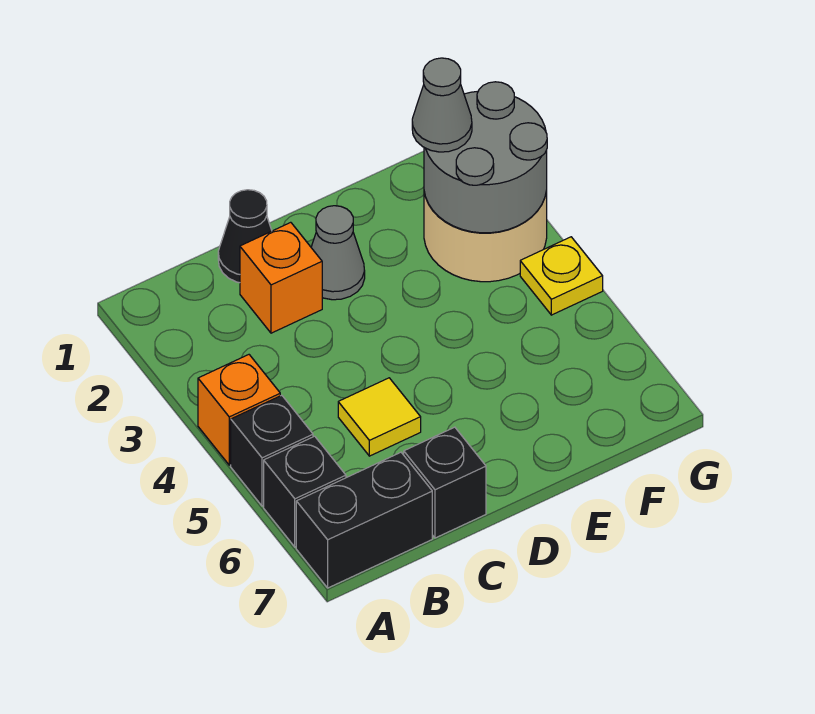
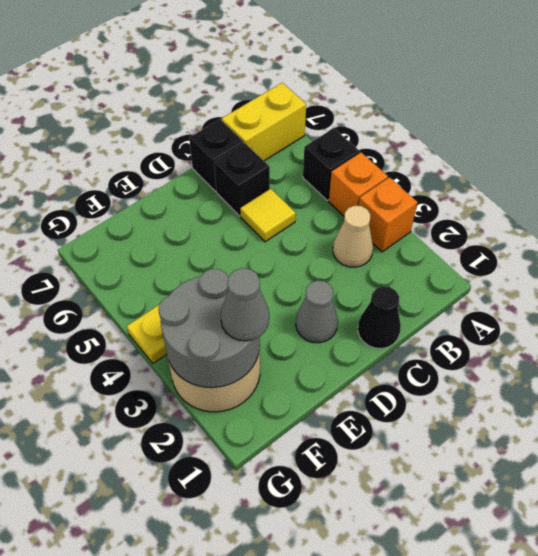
black 1x1 brick [264,436,346,547] -> black 1x1 brick moved to [214,143,270,216]
black 1x2 brick [296,452,432,588] -> yellow 1x2 brick [222,83,306,161]
none -> tan 1x1 cone [333,206,373,267]
orange 1x1 brick [240,222,322,333] -> orange 1x1 brick moved to [359,177,418,252]

